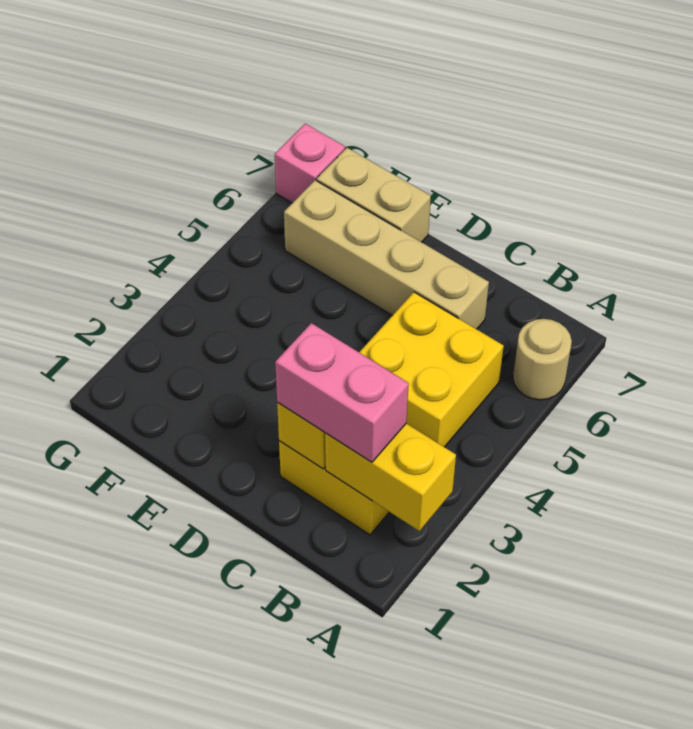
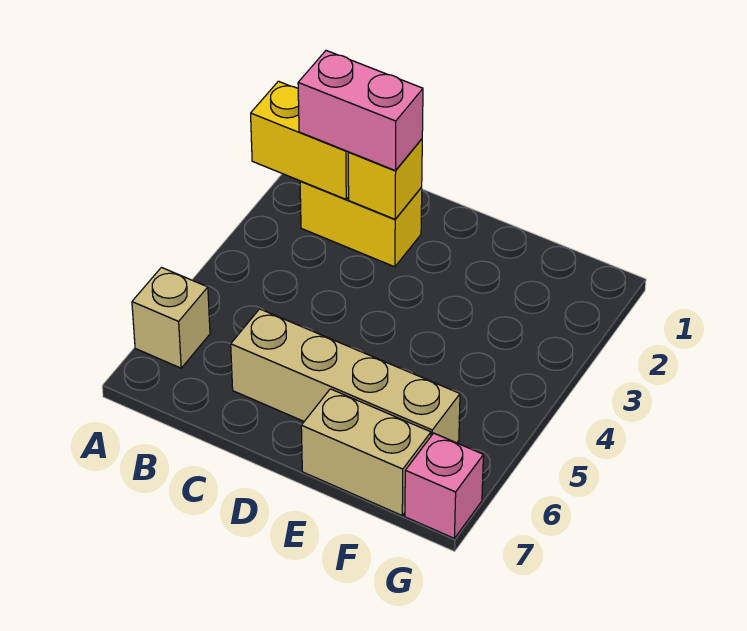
tan 1x1 round brick [513,319,572,400] -> tan 1x1 brick [132,268,210,368]
yellow 2x2 brick [359,292,504,447] -> none

